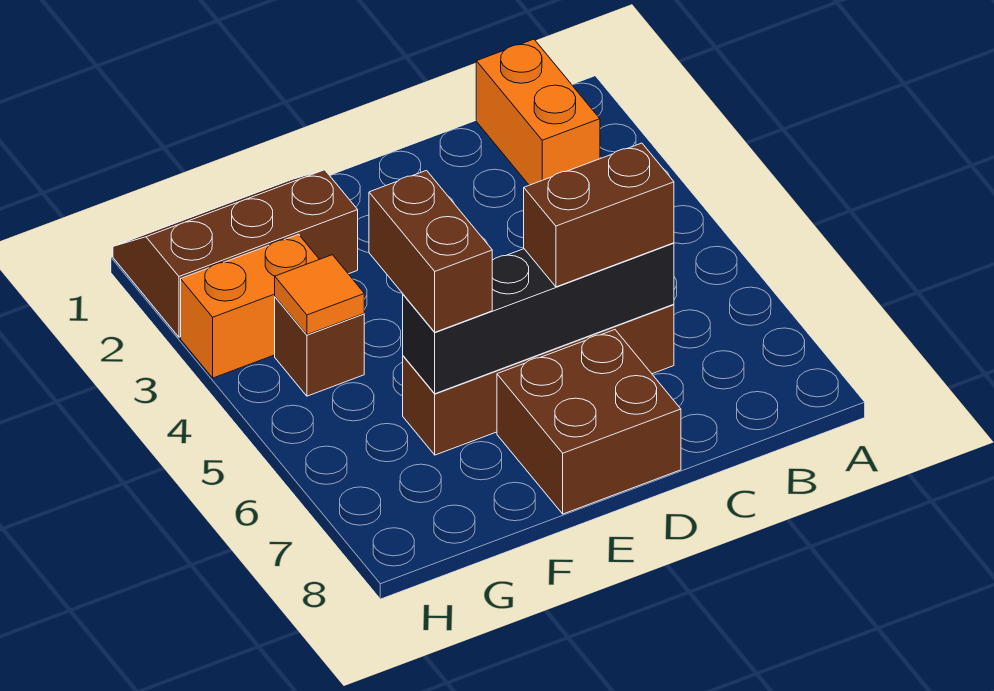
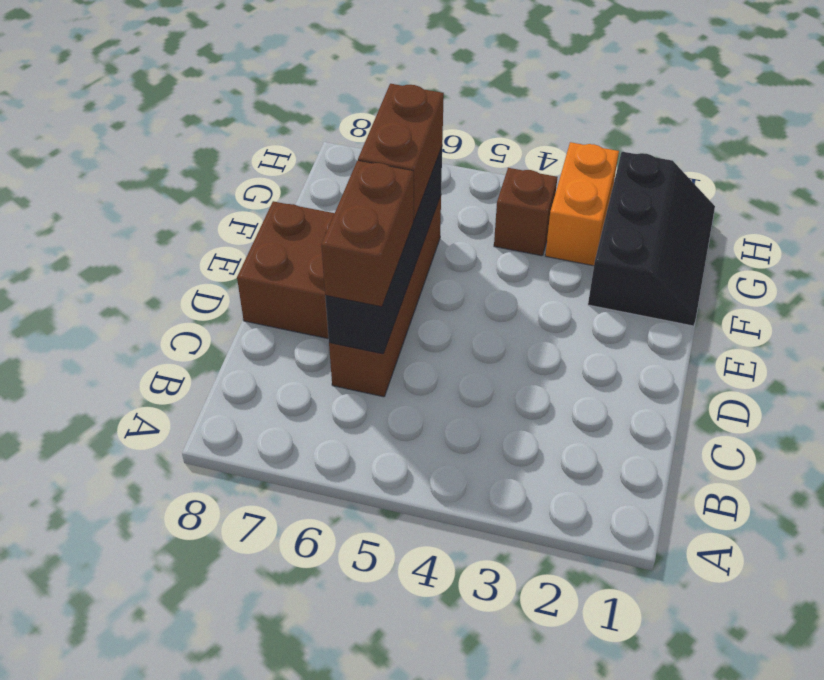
orange 1x2 brick [476,39,600,185] -> none
brown 2x3 slope [113,170,358,337] -> black 2x3 slope [588,152,715,326]
brown 1x2 brick [369,171,492,332] -> brown 1x2 brick turned to [358,84,444,220]
orange 1x1 tile [275,255,364,335] -> none

